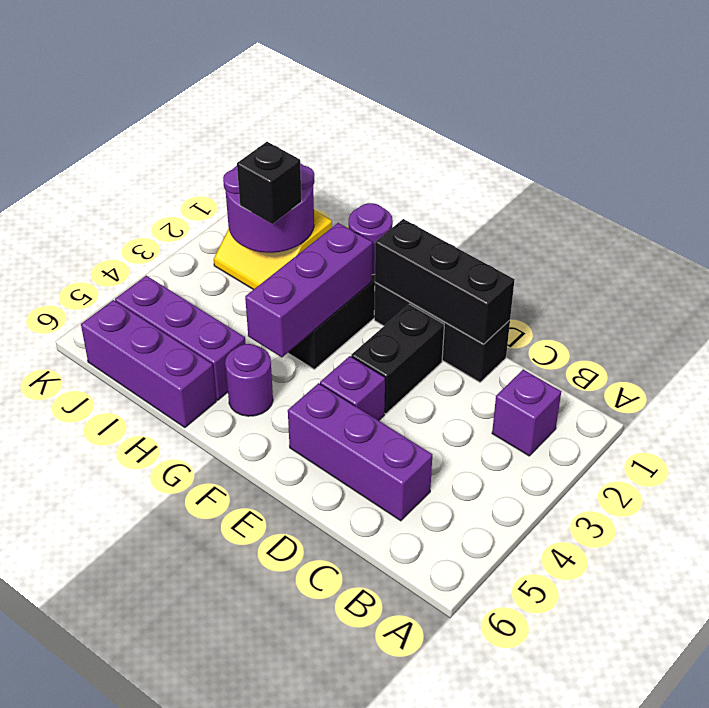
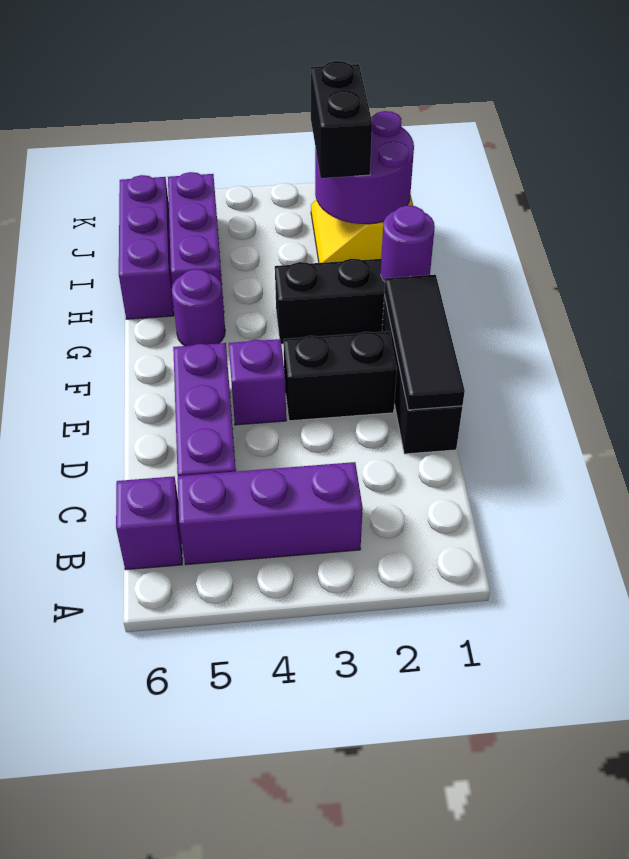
purple 1x1 brick [492,370,561,456] -> purple 1x1 brick moved to [116,476,182,570]
black 1x3 brick [375,219,515,344] -> black 1x3 tile [384,275,465,410]
purple 1x3 brick [245,223,372,357] -> purple 1x3 brick moved to [178,462,363,565]
black 1x1 brick [237,142,302,224] -> black 1x2 brick [311,61,372,178]

